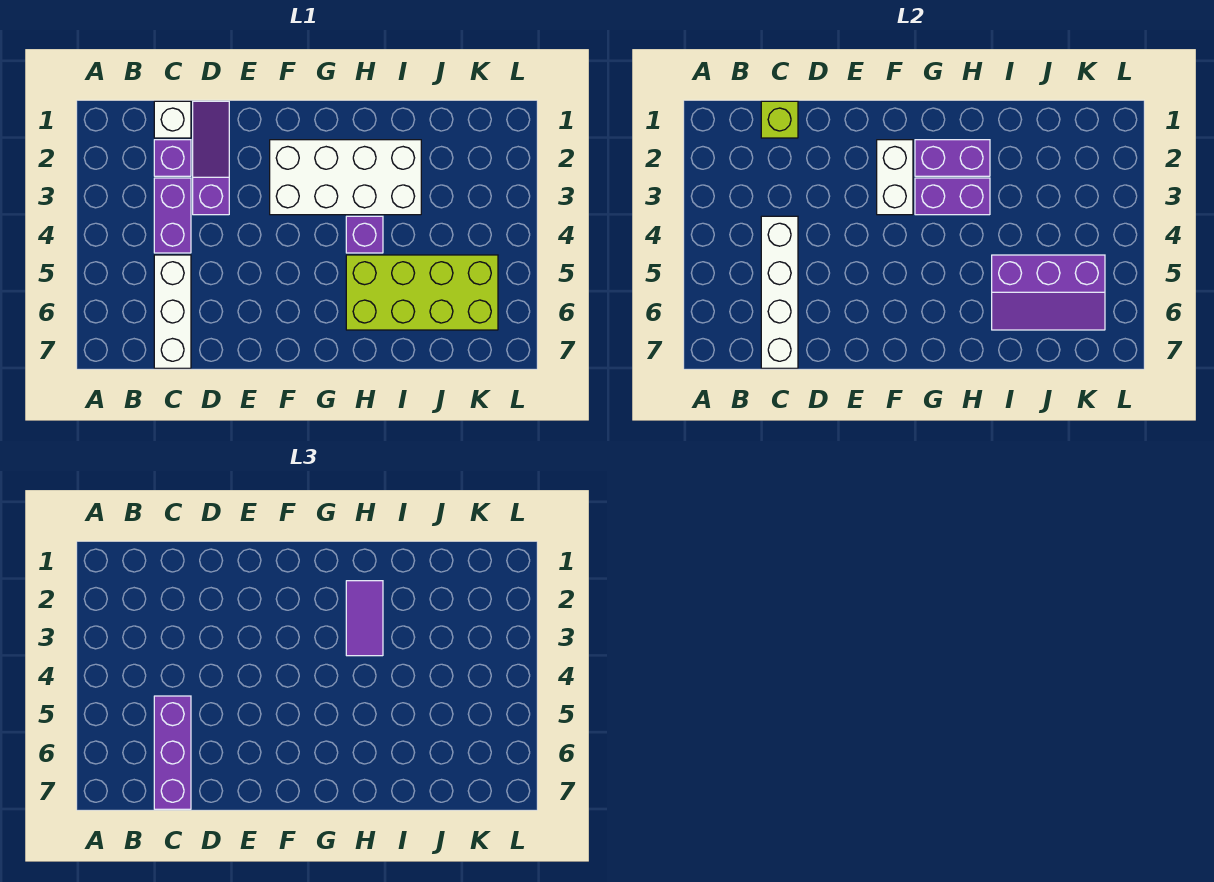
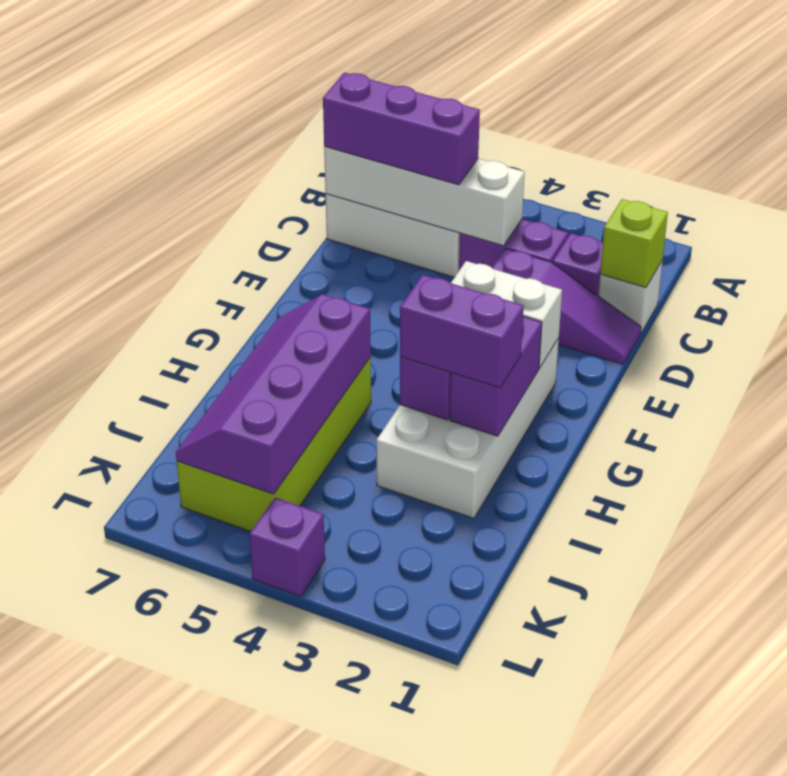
purple 1x2 tile [346,581,383,656] -> purple 1x2 brick [400,275,524,388]
purple 1x1 brick [346,216,383,253] -> purple 1x1 brick moved to [250,498,325,596]
purple 2x3 slope [992,255,1105,330] -> purple 2x4 slope [176,294,371,494]

